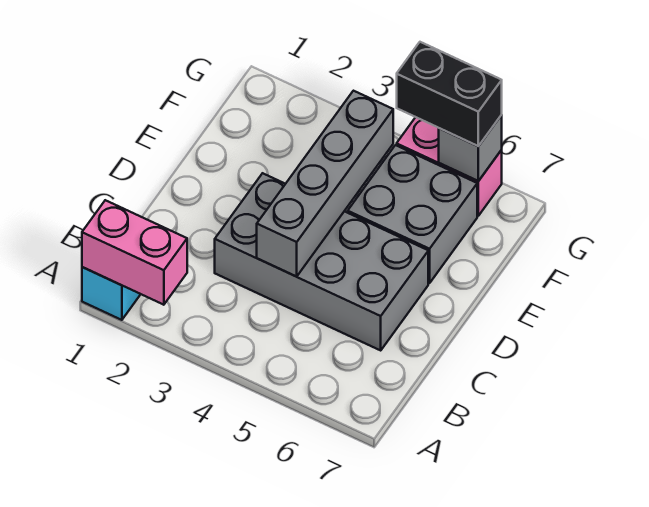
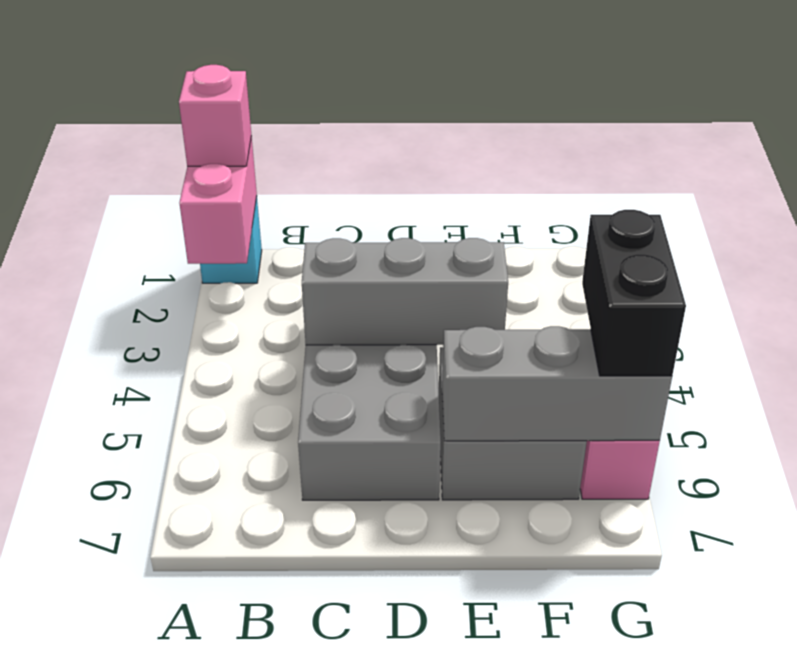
none -> pink 1x1 brick [179,65,251,166]
grey 1x4 brick [257,91,393,277] -> grey 1x3 brick [302,238,508,345]
grey 1x1 brick [439,115,502,181] -> grey 1x3 brick [442,326,672,441]

